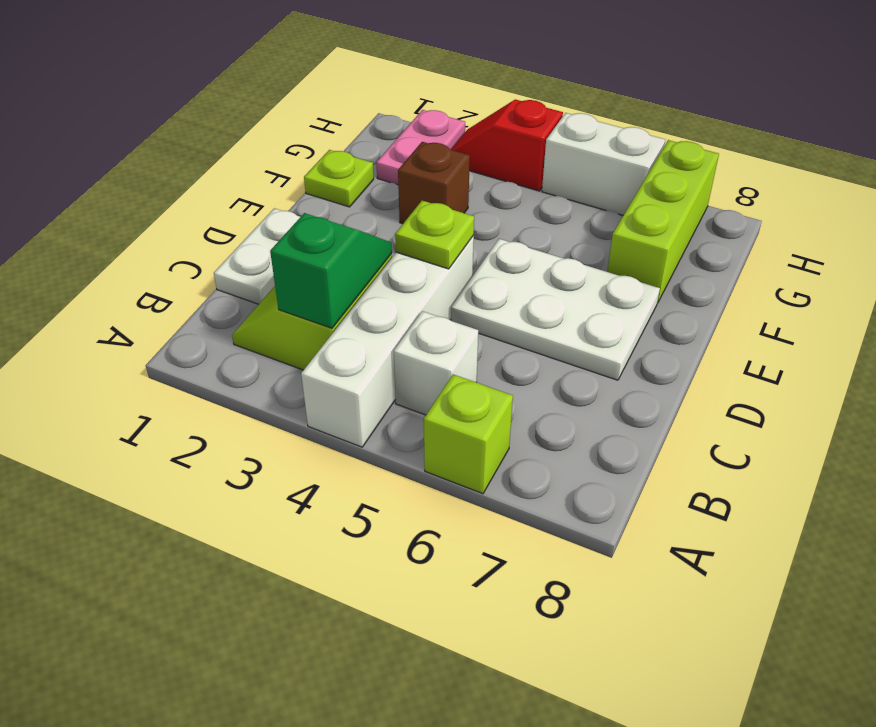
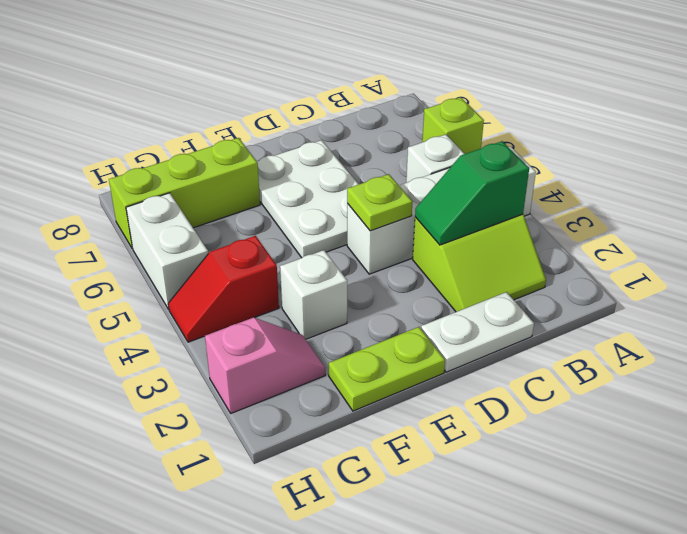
lime 1x1 plate [304,150,374,207] -> lime 1x2 plate [329,327,445,411]
brown 1x1 brick [398,142,470,224] -> white 1x1 brick [280,250,347,339]
pink 1x2 plate [376,110,465,185] -> pink 1x2 slope [205,317,325,413]
red 1x2 slope [451,99,563,191] -> red 1x2 slope turned to [168,236,279,342]

